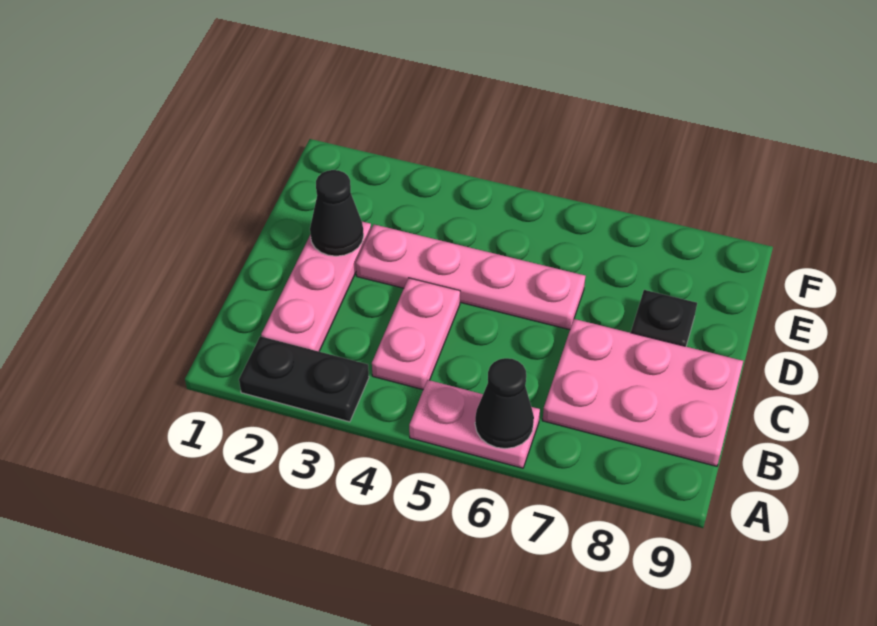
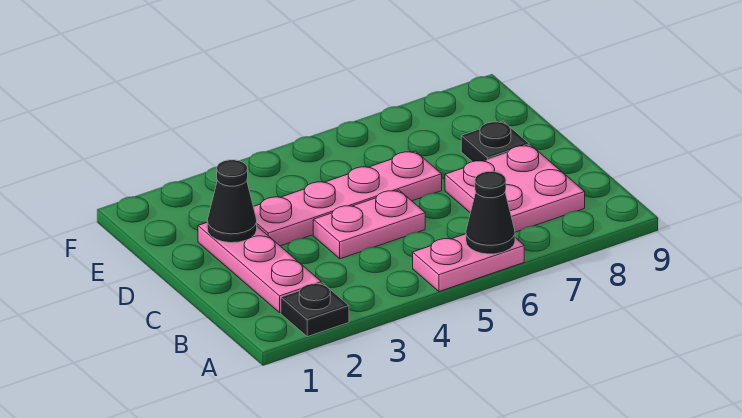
black 1x2 plate [239,336,369,422] -> black 1x1 plate [281,283,349,337]
pink 1x2 plate [372,278,460,389] -> pink 1x2 plate turned to [313,190,425,259]
pink 2x3 plate [543,319,743,466] -> pink 2x2 plate [445,145,585,232]

